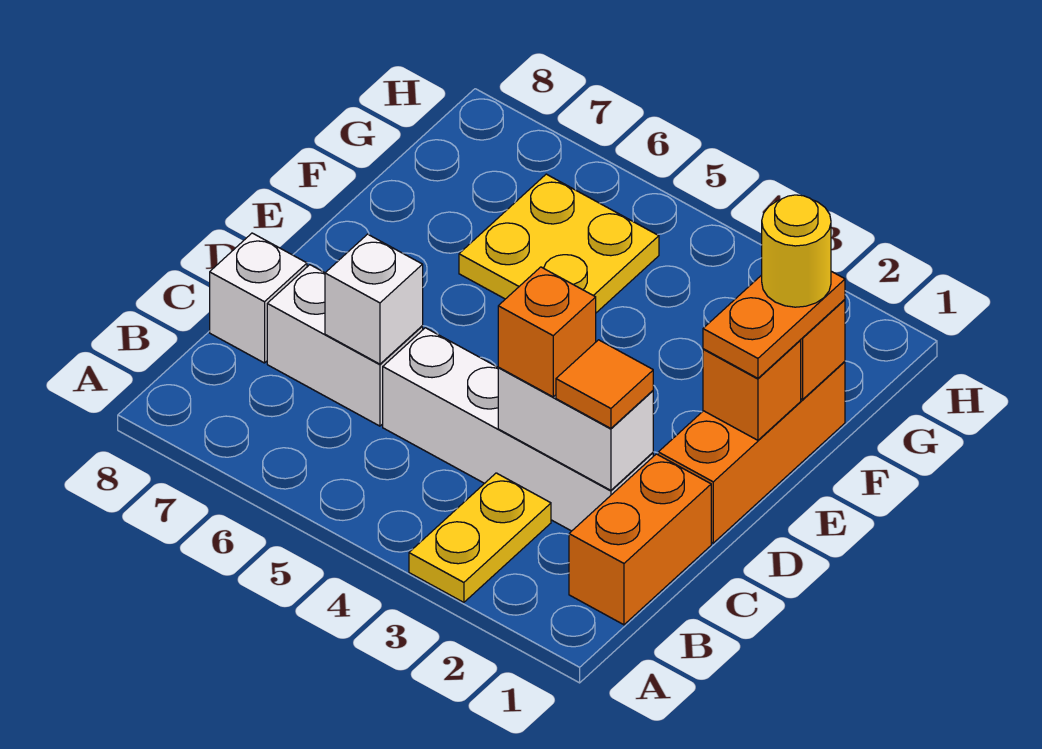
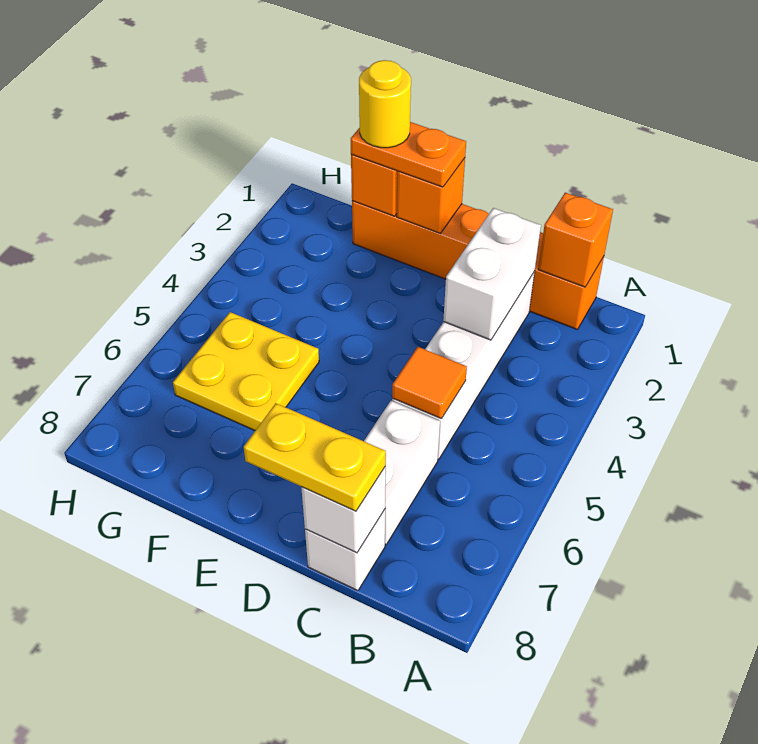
yellow 1x2 plate [409,473,551,602] -> yellow 1x2 plate moved to [244,403,386,511]
orange 1x1 tile [556,340,653,428] -> orange 1x1 tile moved to [392,347,467,419]
orange 1x1 brick [498,267,596,397] -> orange 1x1 brick moved to [538,193,613,287]
white 1x1 brick [325,234,423,364] -> white 1x1 brick moved to [301,466,386,553]

